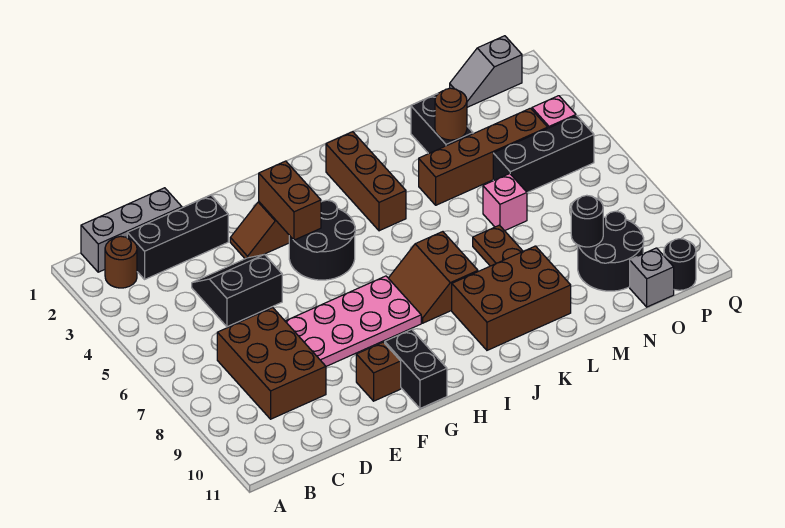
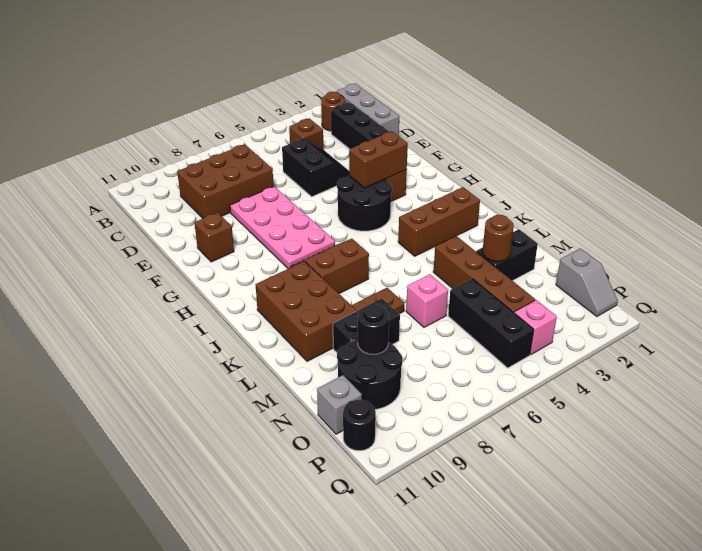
none -> brown 1x1 brick [289,118,323,149]
black 1x2 brick [385,329,447,408] -> black 1x2 brick moved to [333,299,400,352]
grey 1x2 slope [450,36,522,107] -> grey 1x2 slope turned to [556,248,618,317]

